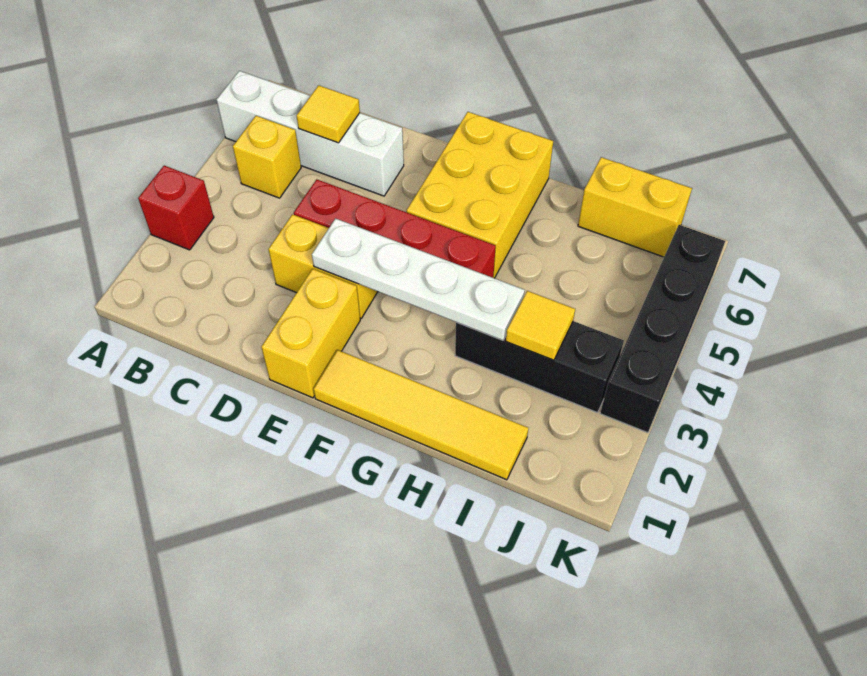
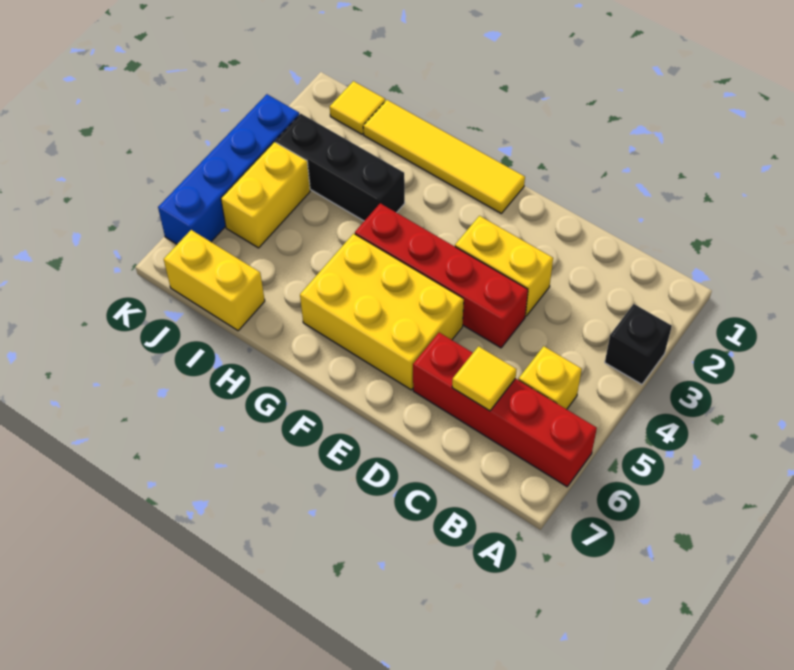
red 1x1 brick [138,166,214,250] -> black 1x1 brick [605,304,672,384]
white 1x4 brick [217,71,404,196] -> red 1x4 brick [413,333,597,487]
yellow 1x2 brick [261,269,360,398] -> yellow 1x2 brick moved to [221,142,310,248]
white 1x4 plate [312,218,525,340] -> none
yellow 2x3 brick [406,112,553,278] -> yellow 2x3 brick turned to [300,234,464,390]
yellow 1x1 tile [506,291,575,360] -> yellow 1x1 tile moved to [330,81,385,134]
black 1x4 brick [600,225,725,433] -> blue 1x4 brick [158,94,299,244]

